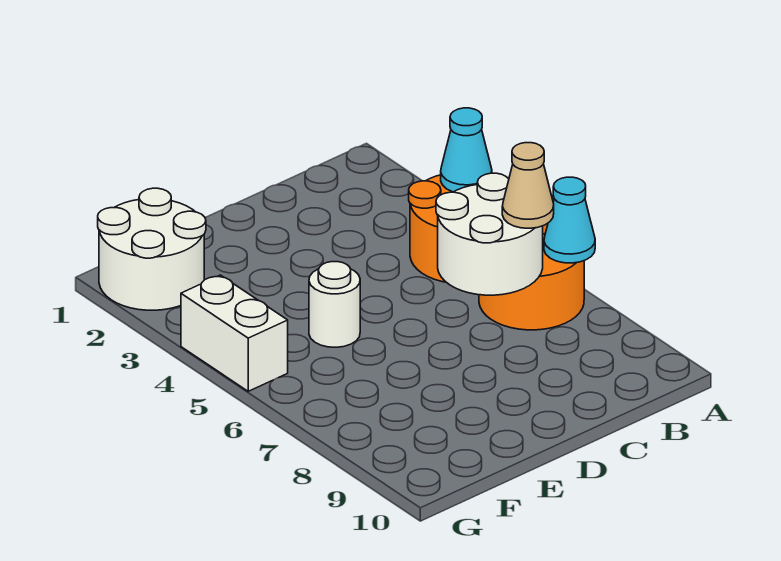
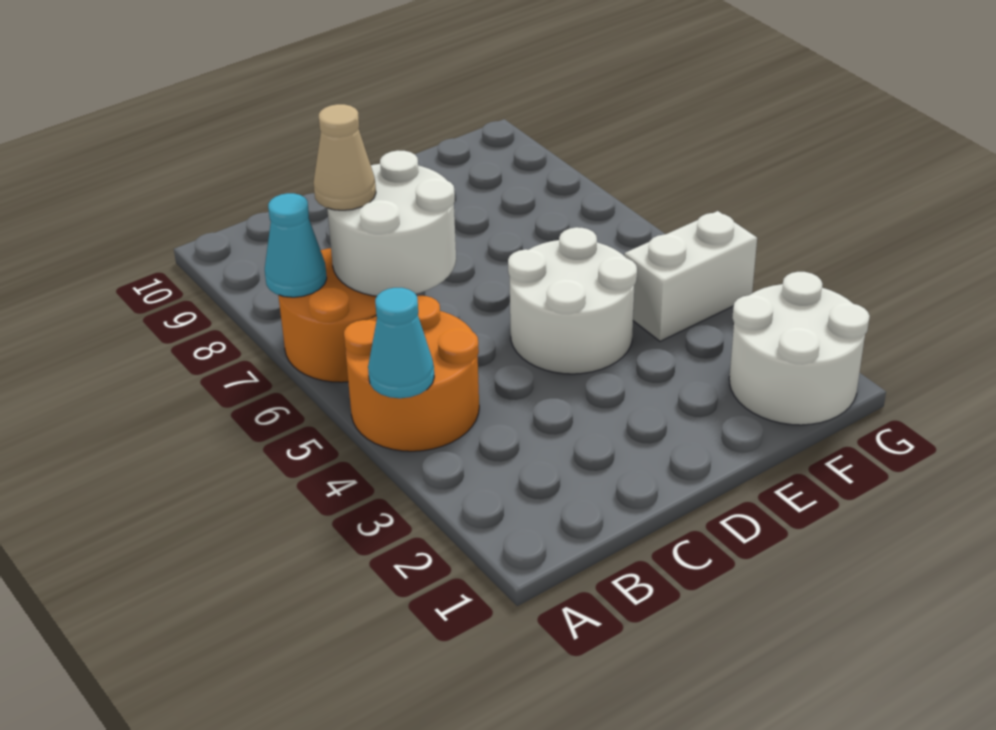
white 1x1 round brick [309,262,360,347] -> white 2x2 round brick [508,227,637,374]
white 1x2 brick [181,275,288,391] -> white 1x2 brick turned to [624,211,757,341]

